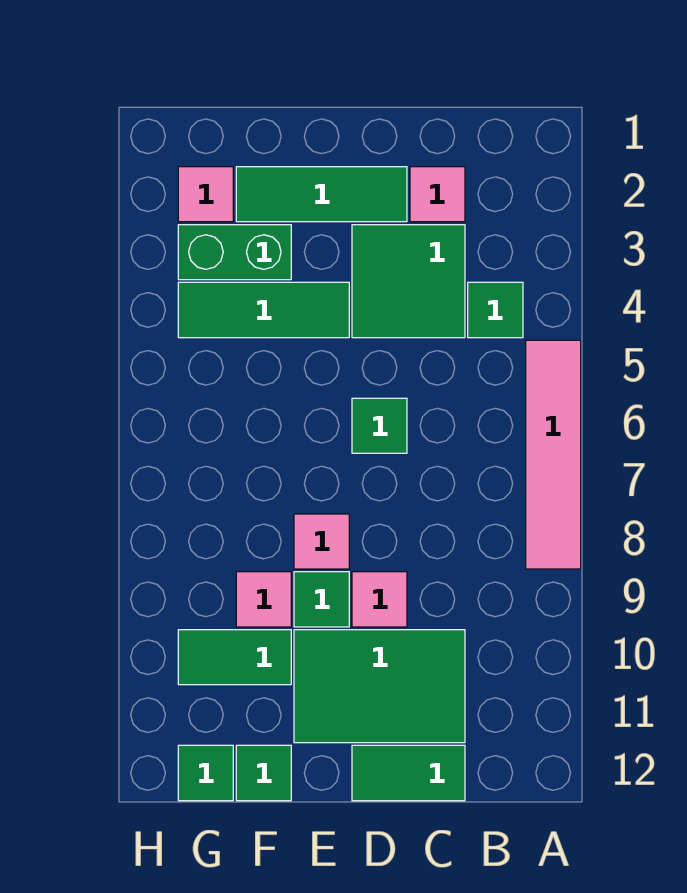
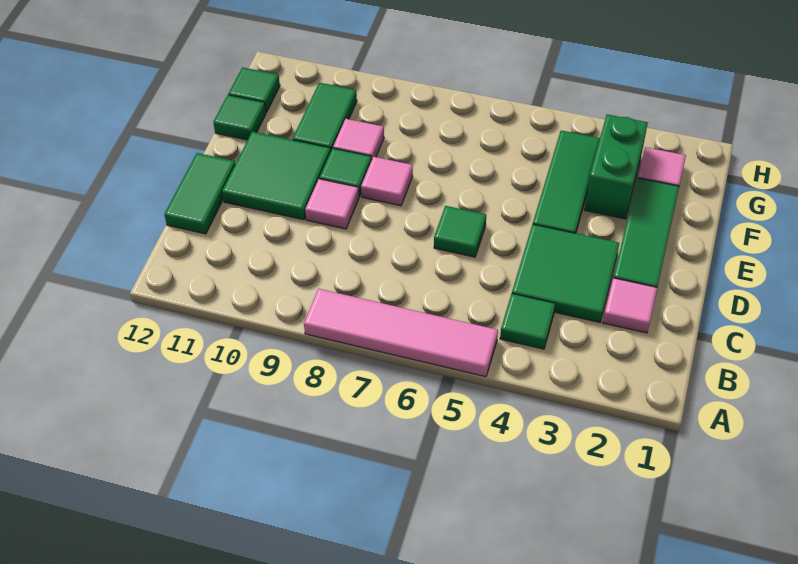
green 2x3 tile [294,630,465,743] -> green 2x2 tile [222,132,331,220]

